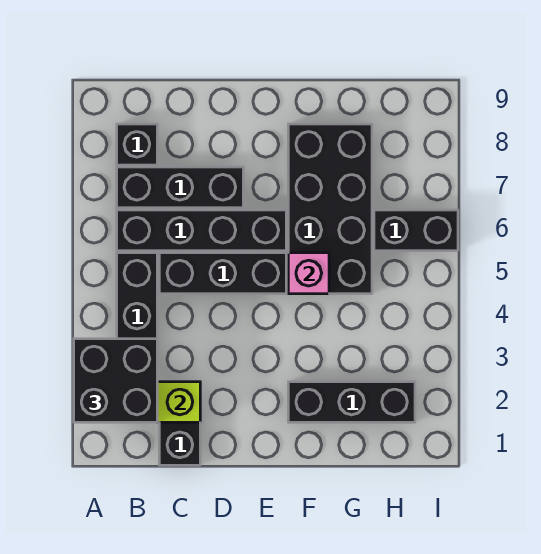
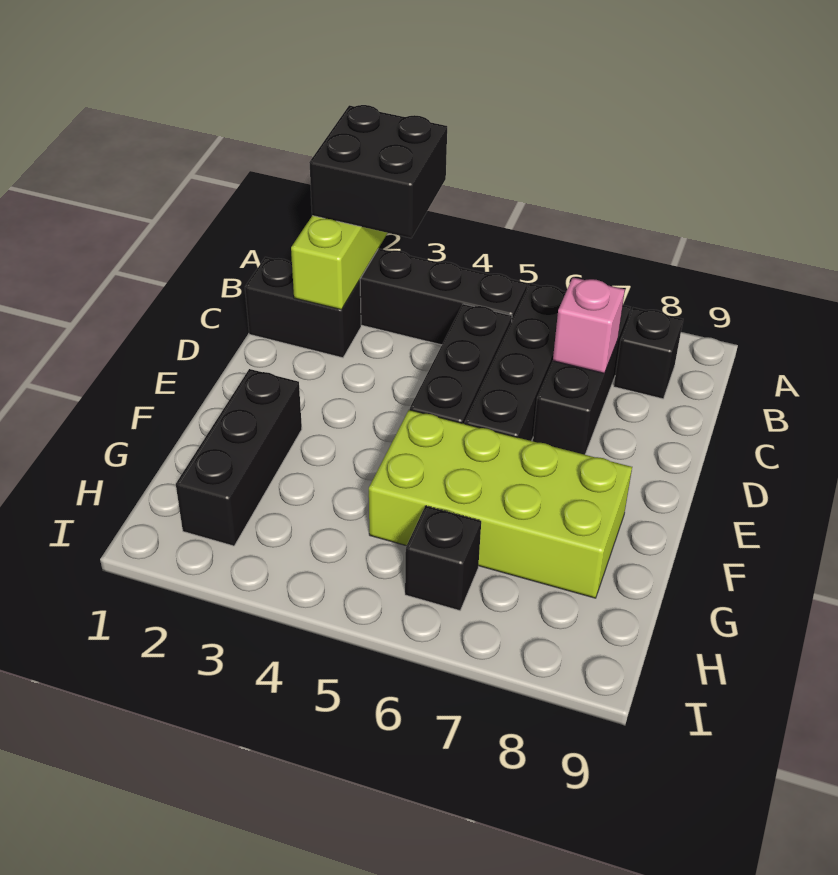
black 2x4 brick [288,124,372,294] -> lime 2x4 brick [369,410,632,598]
pink 1x1 brick [288,253,329,294] -> pink 1x1 brick moved to [553,278,625,373]
black 1x2 brick [374,210,458,251] -> black 1x1 brick [405,506,481,611]

